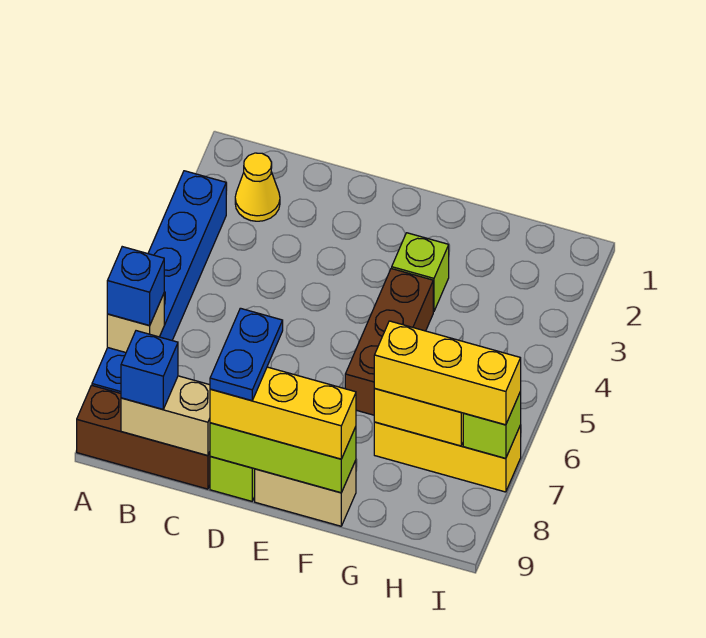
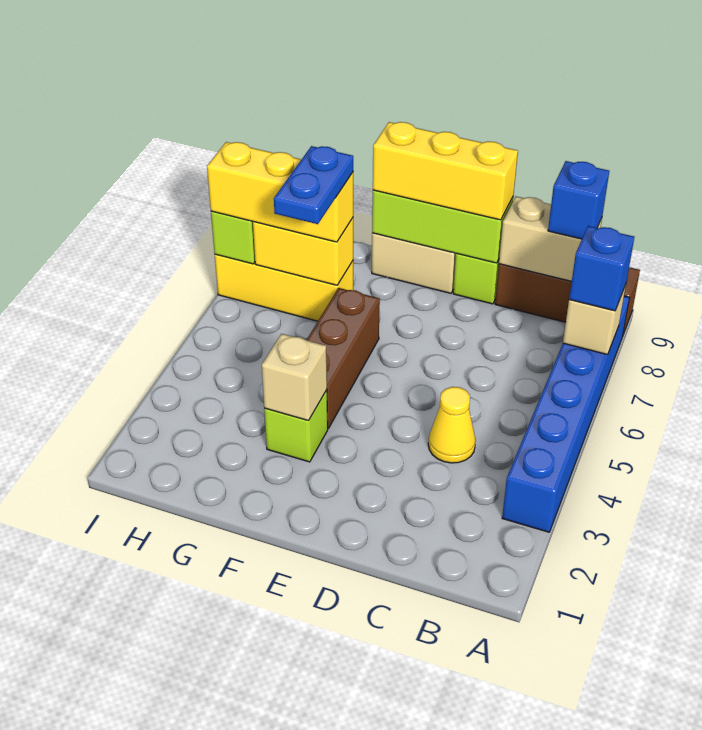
yellow 1x1 cone [235,153,280,221] -> yellow 1x1 cone moved to [428,387,476,463]
blue 1x2 plate [210,308,283,401] -> blue 1x2 plate moved to [274,146,353,224]
none -> tan 1x1 brick [262,334,327,421]

